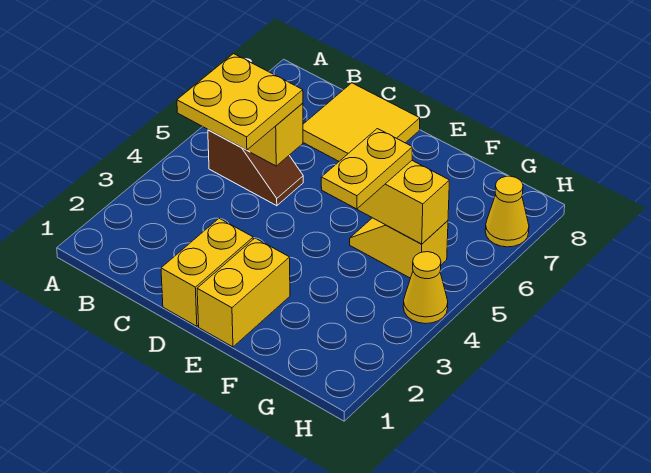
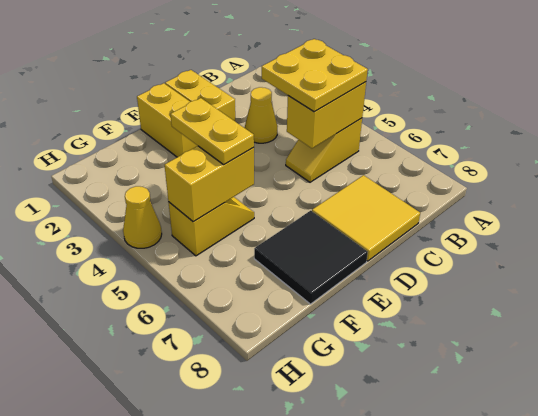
brown 1x2 slope [208,130,303,206] -> yellow 1x2 slope [286,118,362,182]
none -> black 2x2 tile [254,211,368,304]
yellow 1x1 cone [485,176,529,247] -> yellow 1x1 cone moved to [245,87,278,143]

